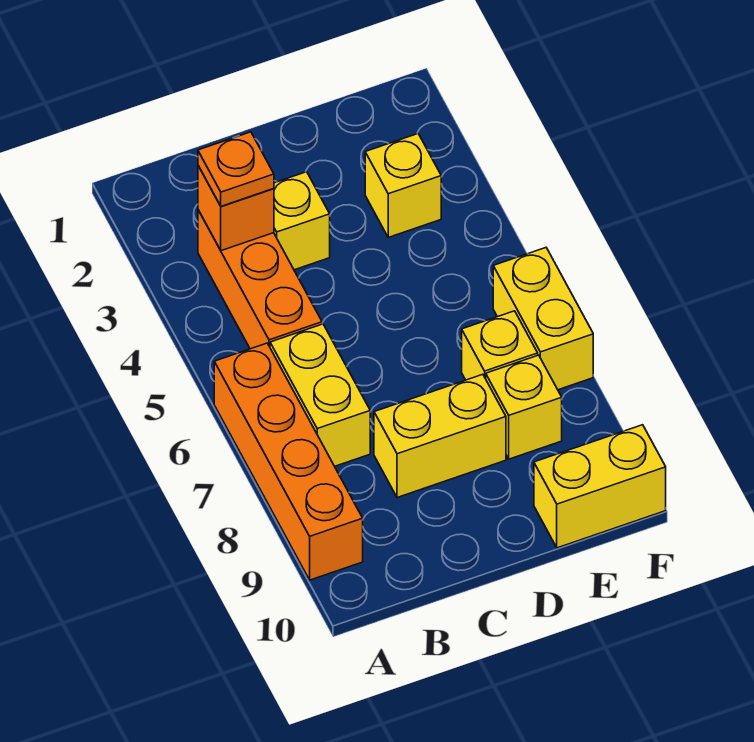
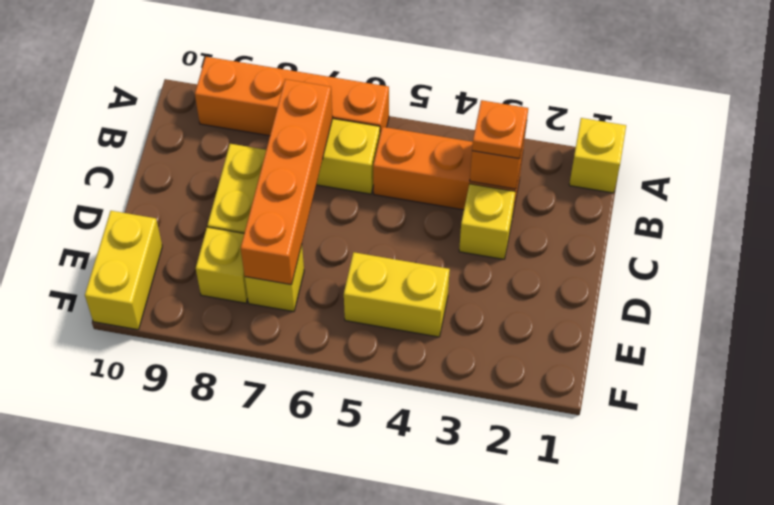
none -> orange 1x4 brick [241,79,333,285]
yellow 1x1 brick [365,134,441,237] -> yellow 1x1 brick moved to [569,118,626,193]
yellow 1x2 brick [493,248,593,390] -> yellow 1x2 brick moved to [344,252,450,337]

